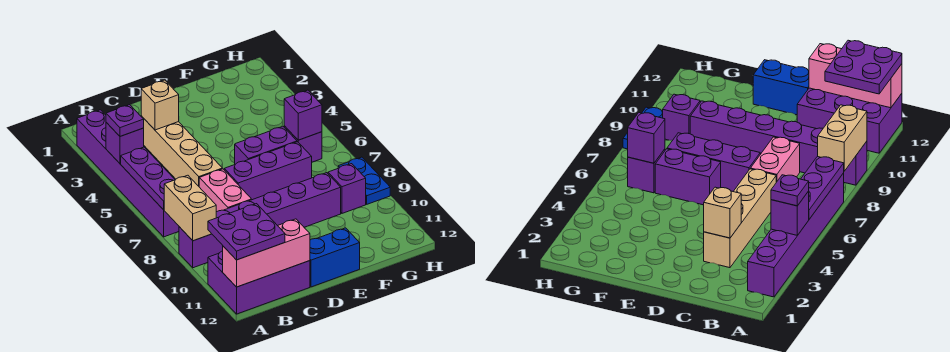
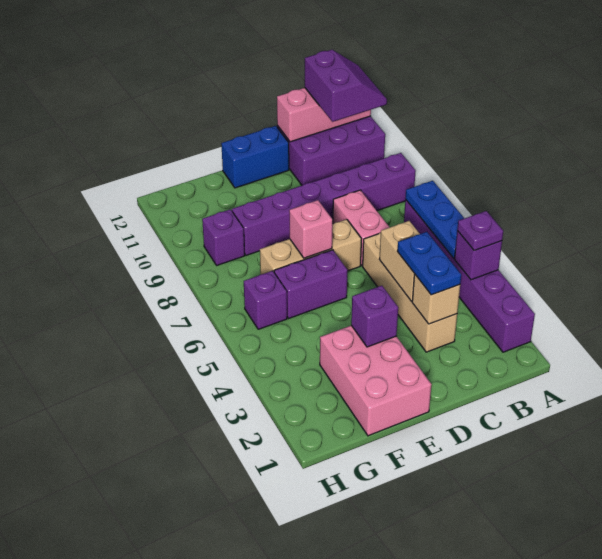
purple 1x3 plate [121,147,175,210] -> blue 1x3 plate [405,181,464,258]
tan 1x2 brick [164,175,216,241] -> tan 1x2 brick moved to [379,221,420,302]
purple 2x2 plate [208,204,285,260] -> purple 2x2 slope [305,50,387,122]
purple 1x3 brick [224,142,312,200] -> tan 1x3 brick [260,219,361,274]
none -> pink 2x3 brick [320,325,432,436]
none -> pink 1x1 brick [289,200,333,258]
purple 1x1 brick [284,90,322,140] -> purple 1x1 brick moved to [351,286,398,347]
blue 1x2 plate [338,157,390,204] -> blue 1x2 plate moved to [397,232,461,295]

